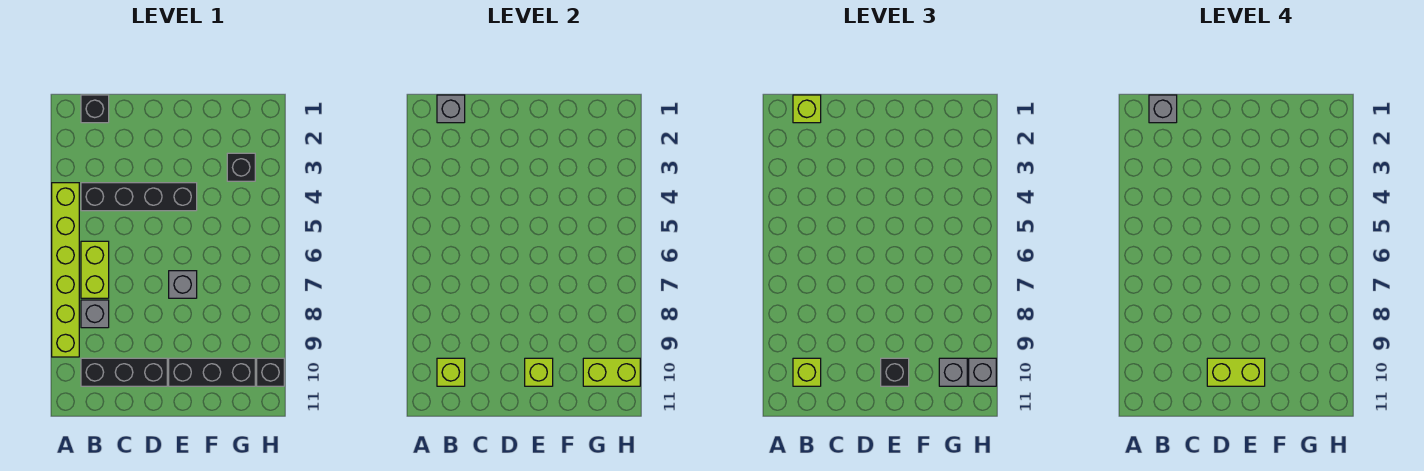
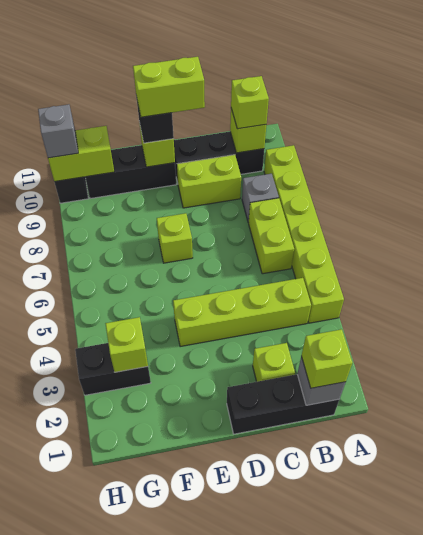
black 1x1 brick [81,95,109,123] -> black 1x3 brick [227,374,339,434]
grey 1x1 brick [1149,95,1177,123] -> none
black 1x4 brick [81,183,197,211] -> lime 1x4 brick [173,278,311,347]
none -> lime 1x1 brick [253,343,295,382]
none -> lime 1x2 brick [177,155,241,208]
grey 1x1 brick [169,271,197,298] -> lime 1x1 brick [157,213,193,263]
black 1x1 brick [227,153,255,181] -> black 1x2 brick [75,343,151,395]
none -> lime 1x1 brick [105,317,148,372]
grey 1x1 brick [939,358,967,386] -> none

